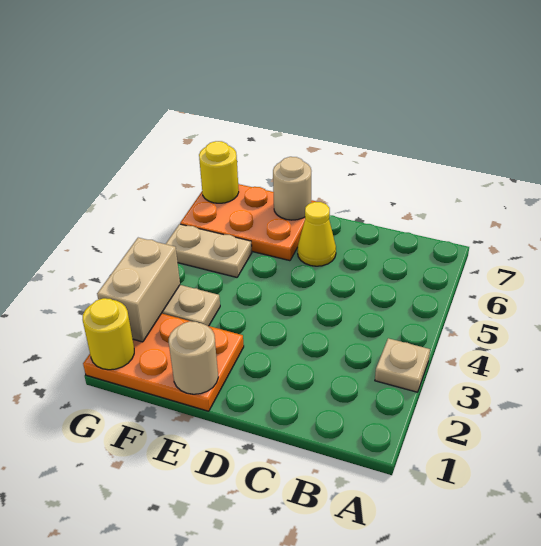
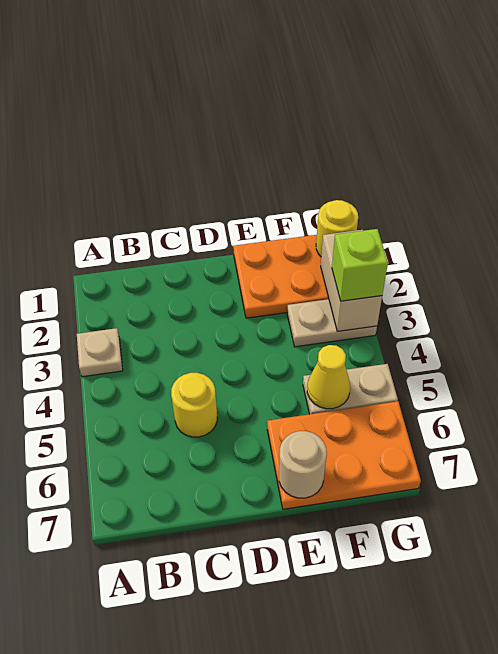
yellow 1x1 cone [298,202,336,266] -> yellow 1x1 cone moved to [307,345,350,409]
tan 1x1 round brick [169,321,218,394] -> none
none -> lime 1x1 brick [332,229,388,301]
yellow 1x1 round brick [199,141,239,203] -> yellow 1x1 round brick moved to [171,373,217,437]

